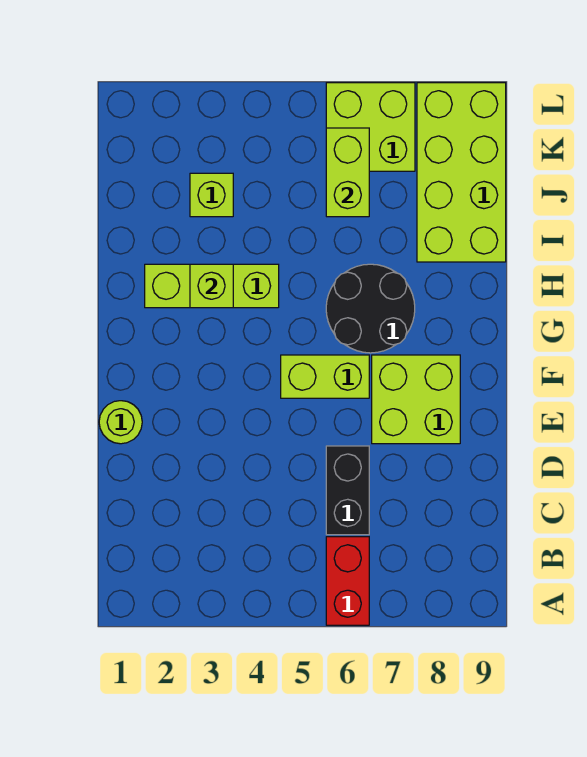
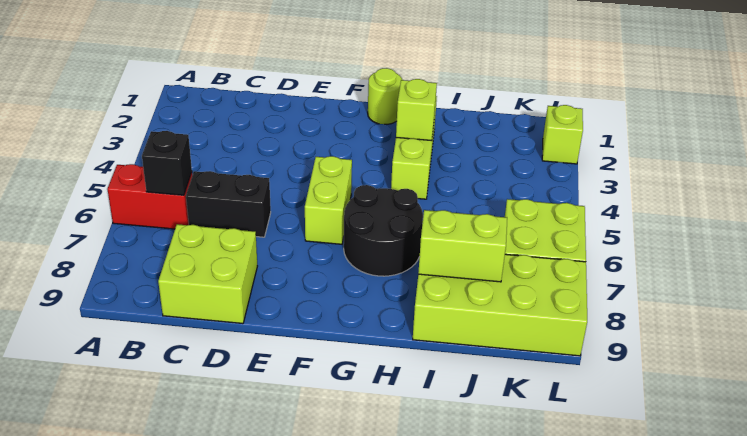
none -> black 1x1 brick [142,131,192,195]
lime 1x1 round brick [99,401,142,444] -> lime 1x1 round brick moved to [368,68,402,124]
lime 2x2 brick [372,355,460,444] -> lime 2x2 brick moved to [158,224,257,324]
lime 1x1 brick [190,173,233,217] -> lime 1x1 brick moved to [542,105,583,164]
lime 1x2 brick [326,128,369,217] -> lime 1x2 brick moved to [418,210,507,282]

